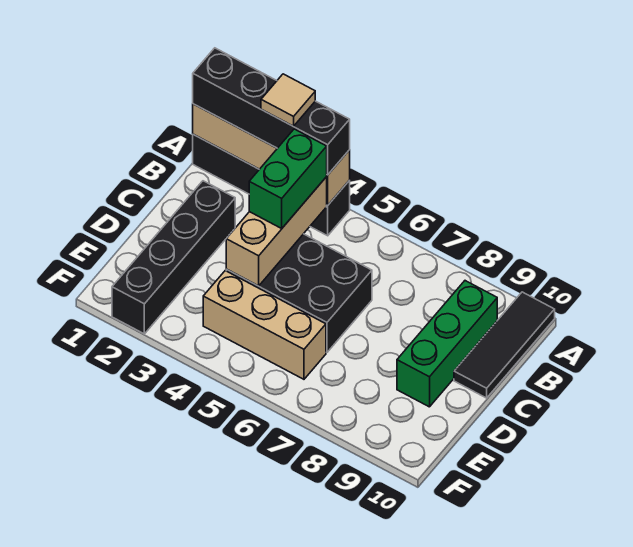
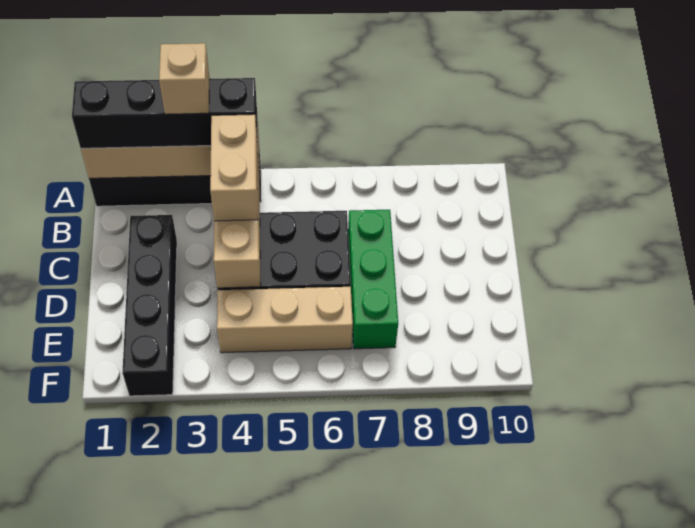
tan 1x1 tile [261,74,315,126] -> tan 1x1 brick [159,43,210,114]
black 1x3 tile [454,292,555,398] -> none
green 1x2 brick [249,129,327,228] -> tan 1x2 brick [210,114,258,221]
green 1x3 brick [397,281,497,407] -> green 1x3 brick moved to [348,210,398,349]

